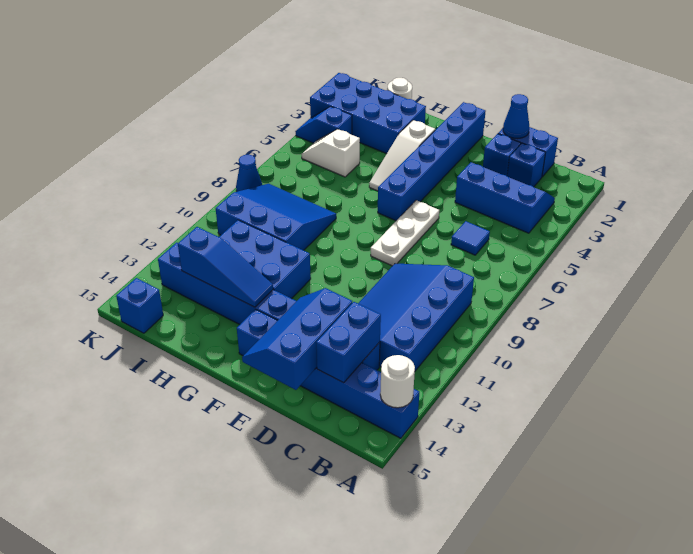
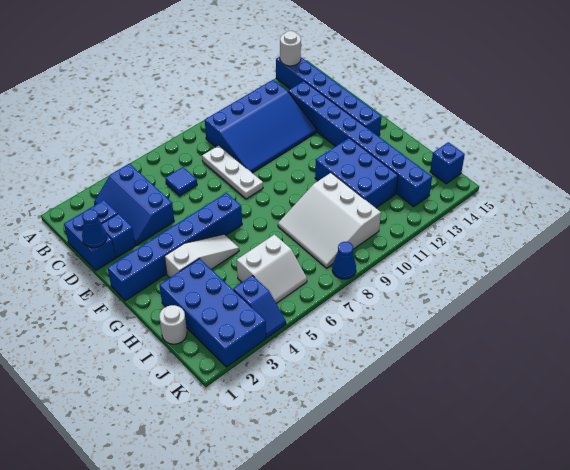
blue 1x2 brick [316,302,381,383] -> none
blue 2x3 slope [242,288,352,390] -> none
white 1x3 plate [371,200,439,266] -> white 1x3 plate turned to [202,146,263,199]
blue 1x3 slope [178,227,273,307] -> none
blue 3x3 slope [216,184,336,250] -> white 3x3 slope [278,173,381,268]
white 1x2 slope [302,129,360,177] -> white 2x2 slope [237,235,307,303]

